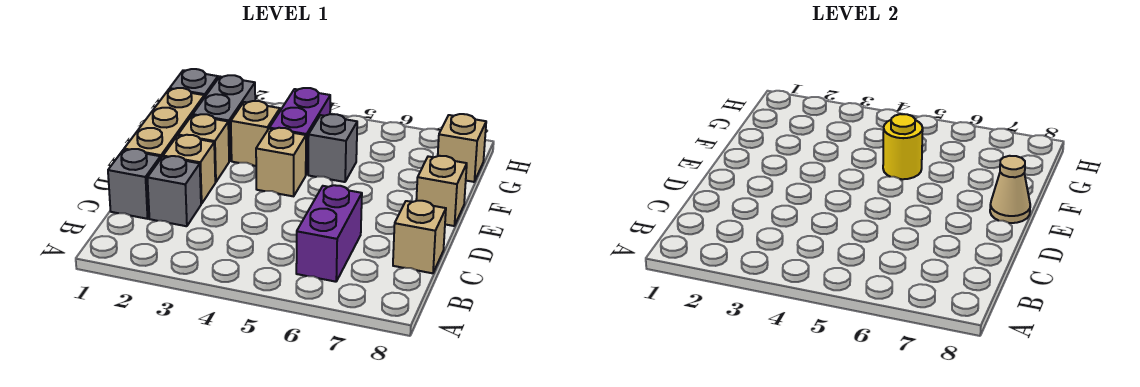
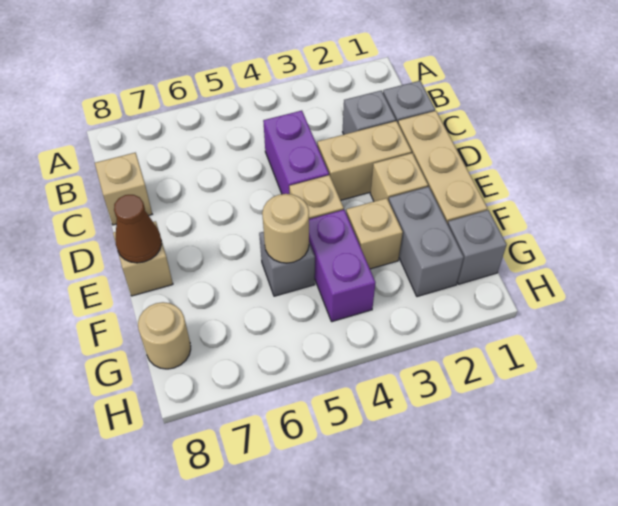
purple 1x2 brick [296,185,362,282] -> purple 1x2 brick moved to [263,111,329,194]
tan 1x1 brick [163,135,215,204] -> tan 1x2 brick [317,121,412,200]
tan 1x1 cone [990,156,1030,223] -> brown 1x1 cone [114,195,161,263]
yellow 1x1 round brick [883,114,923,179] -> tan 1x1 round brick [262,194,309,263]
tan 1x1 brick [438,114,486,182] -> tan 1x1 round brick [138,302,191,369]

